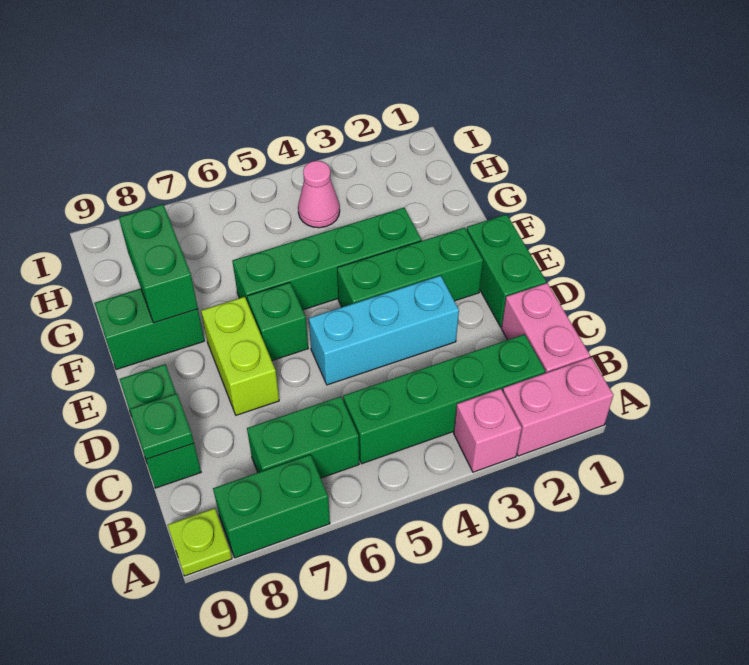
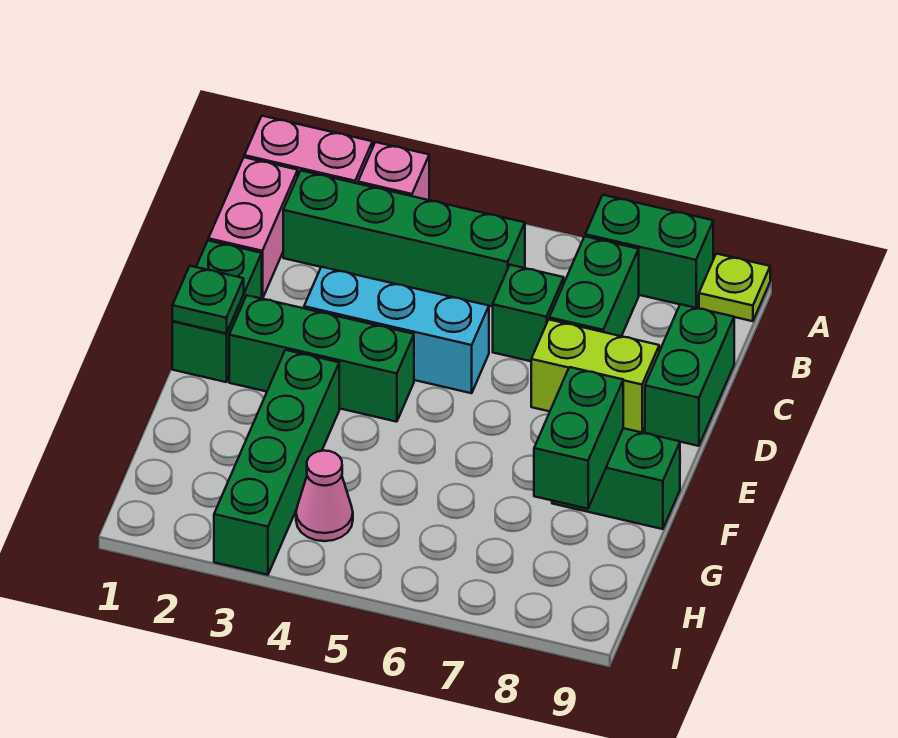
green 1x2 brick [247,396,359,478] -> green 1x2 brick turned to [549,236,639,336]
green 1x1 plate [129,394,194,459] -> green 1x1 plate moved to [172,266,244,333]
lime 1x2 brick [201,297,279,415] -> lime 1x2 brick turned to [531,320,659,432]
green 1x1 brick [247,283,308,361] -> green 1x1 brick moved to [493,265,564,361]
green 1x4 brick [232,208,421,310] -> green 1x4 brick turned to [214,350,339,575]

